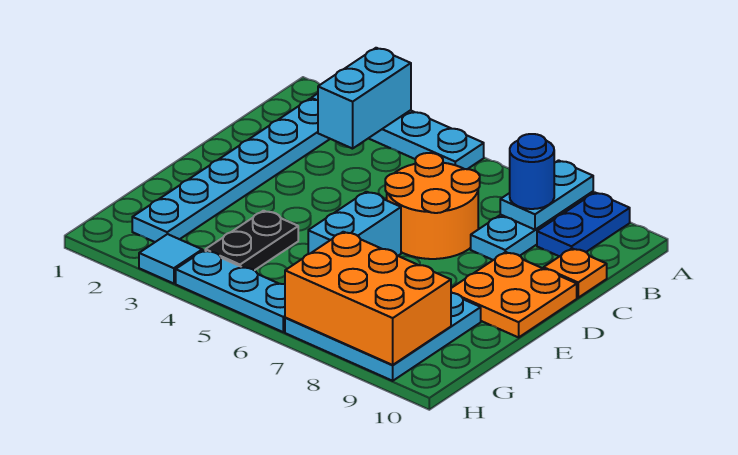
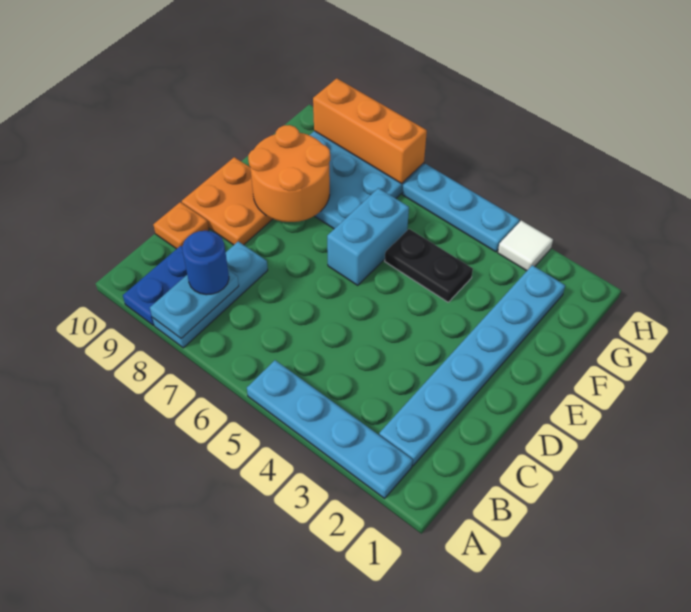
cyan 1x2 brick [318,48,411,149] -> none
orange 2x2 round brick [385,153,480,259] -> orange 2x2 round brick moved to [248,125,330,222]
black 1x2 plate [205,211,298,270] -> black 1x2 plate turned to [385,229,473,302]
orange 2x3 brick [285,232,451,365] -> orange 1x3 brick [313,78,427,183]
cyan 1x1 tile [139,234,202,284] -> white 1x1 tile [498,221,553,271]

